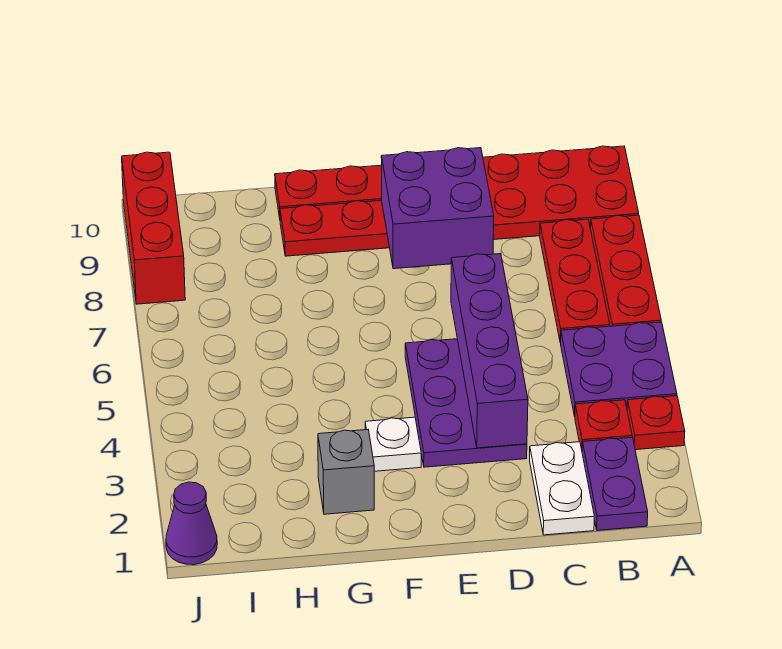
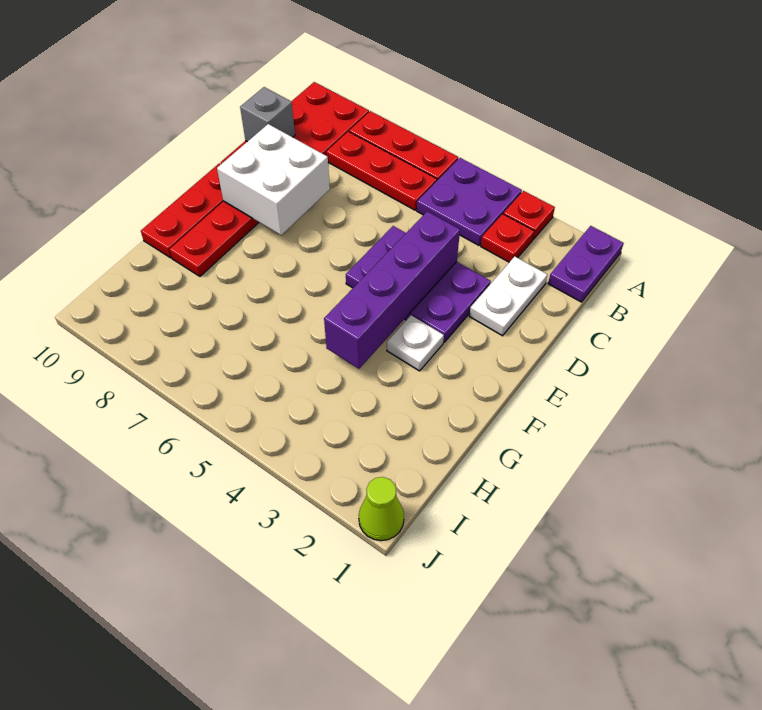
purple 1x2 plate [582,437,648,530] -> purple 1x2 plate turned to [548,226,624,302]
white 1x2 plate [530,442,594,535] -> white 1x2 plate turned to [469,256,547,336]
purple 1x4 brick [451,254,528,448] -> purple 1x4 brick turned to [324,211,460,369]
purple 2x2 brick [381,148,494,269] -> white 2x2 brick [217,124,330,235]
grey 1x1 brick [318,430,374,514] -> grey 1x1 brick moved to [240,87,295,142]
purple 1x1 cone [166,482,217,565] -> lime 1x1 cone [359,477,404,541]
red 1x3 brick [122,152,185,304] -> none

